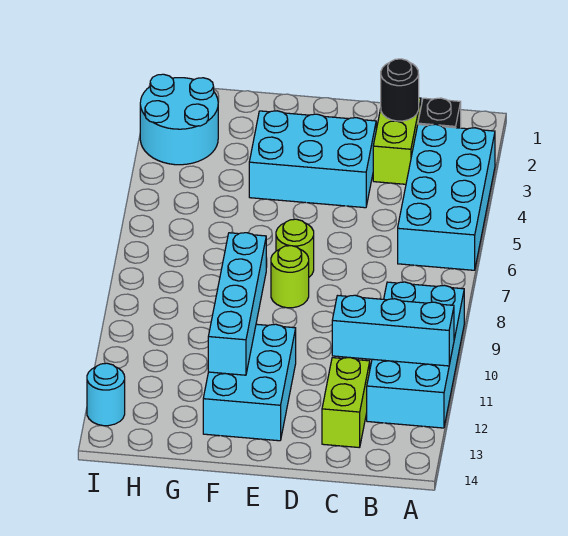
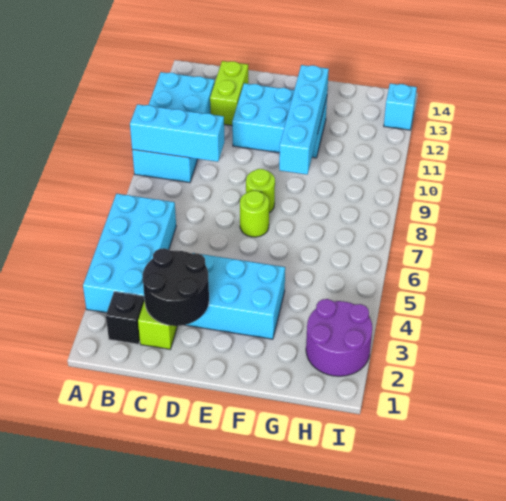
cyan 1x3 brick [332,295,454,366] -> cyan 1x3 brick moved to [130,104,224,162]
black 1x1 round brick [381,59,419,121] -> black 2x2 round brick [142,248,209,326]
cyan 2x3 brick [203,324,296,441] -> cyan 2x3 brick turned to [232,83,327,158]
cyan 2x2 round brick [140,74,218,165] -> purple 2x2 round brick [306,299,372,376]
cyan 1x1 round brick [87,363,125,426] -> cyan 1x1 brick [384,83,417,130]

